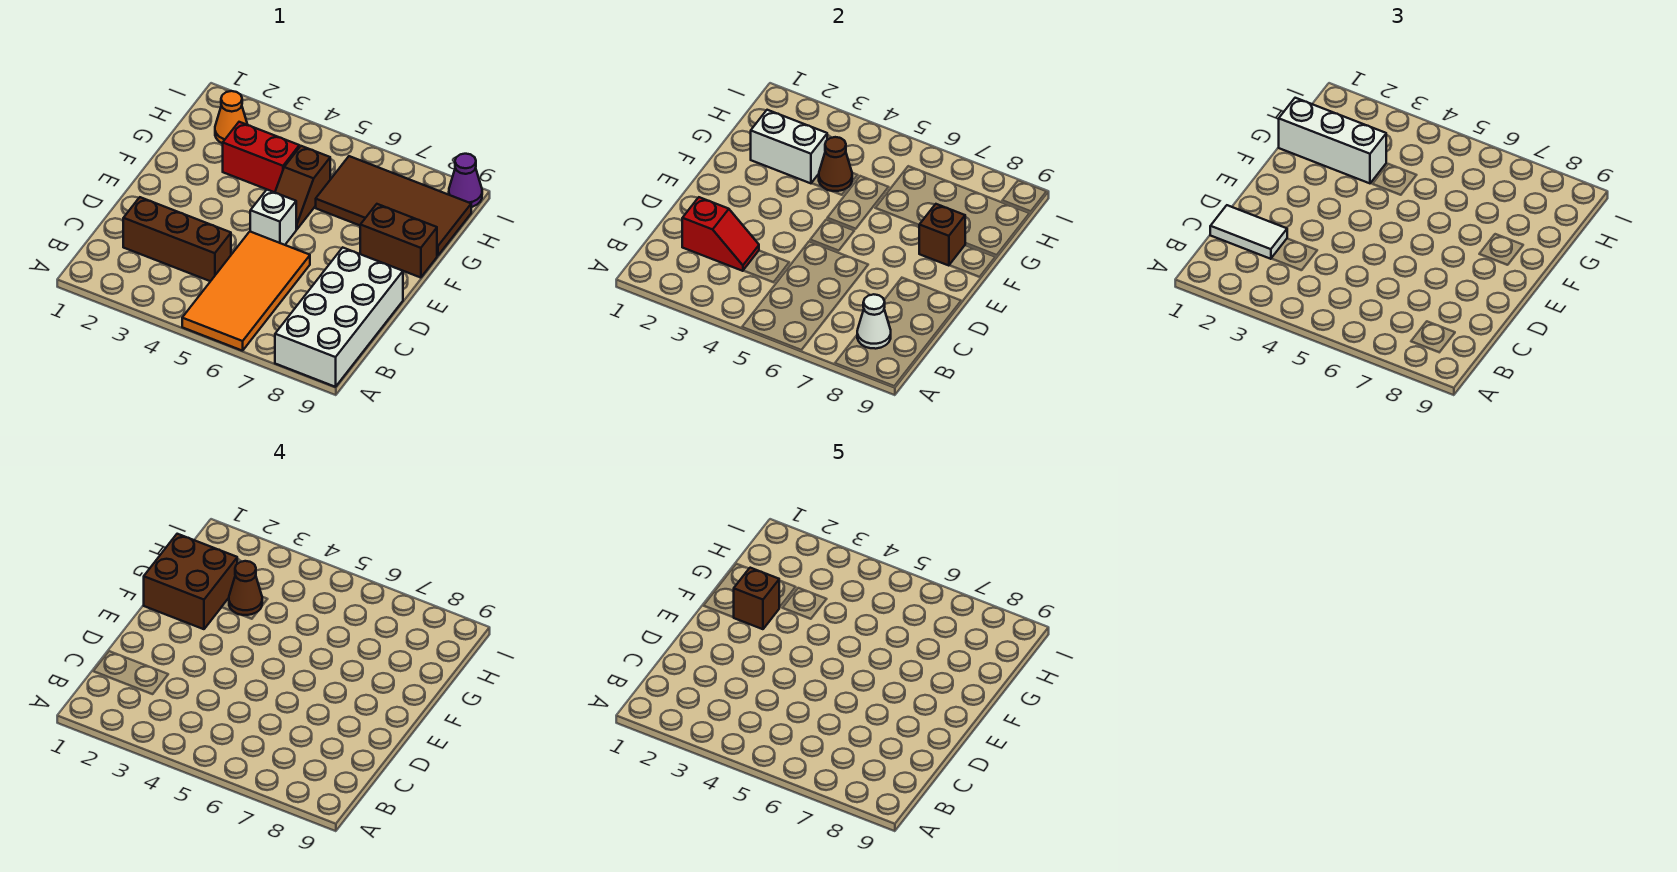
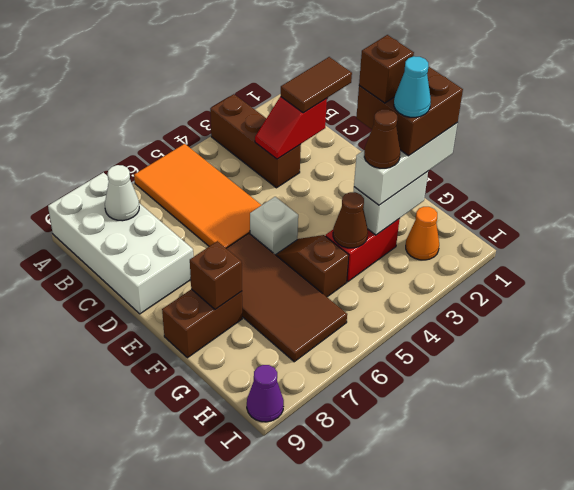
white 1x2 tile [1210,205,1287,259] -> brown 1x2 tile [281,57,352,113]
brown 1x3 brick [123,197,231,281] -> brown 1x3 brick turned to [210,94,301,188]
none -> cyan 1x1 cone [394,56,431,117]
brown 2x4 tile [316,156,471,256] -> brown 2x4 tile turned to [226,233,347,362]

